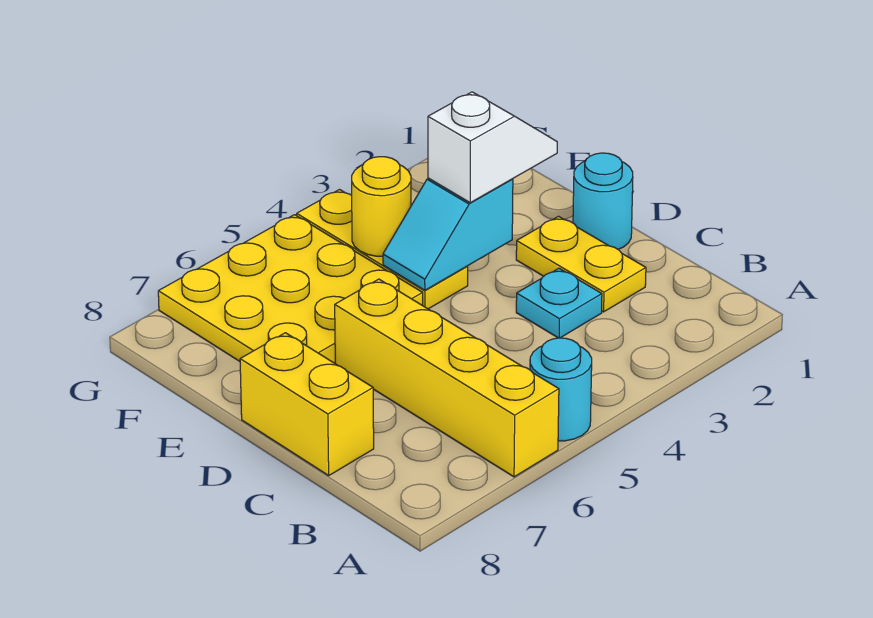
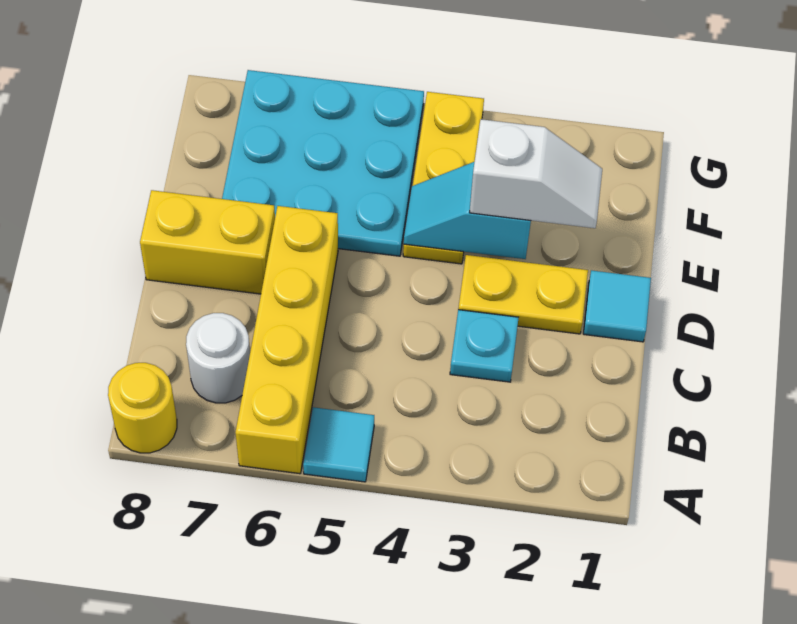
cyan 1x1 round brick [530,338,592,441] -> cyan 1x1 tile [303,407,374,482]
none -> white 1x1 round brick [186,313,250,403]
yellow 1x2 plate [516,216,646,312] -> yellow 1x2 plate turned to [458,255,588,334]
yellow 1x2 brick [240,333,374,476] -> yellow 1x2 brick turned to [140,190,275,294]
cyan 1x1 round brick [573,153,633,249] -> cyan 1x1 tile [583,270,651,342]
yellow 3x3 plate [158,215,423,363] -> cyan 3x3 plate [222,70,424,256]
yellow 1x1 round brick [352,157,411,256] -> yellow 1x1 round brick moved to [108,363,177,453]

